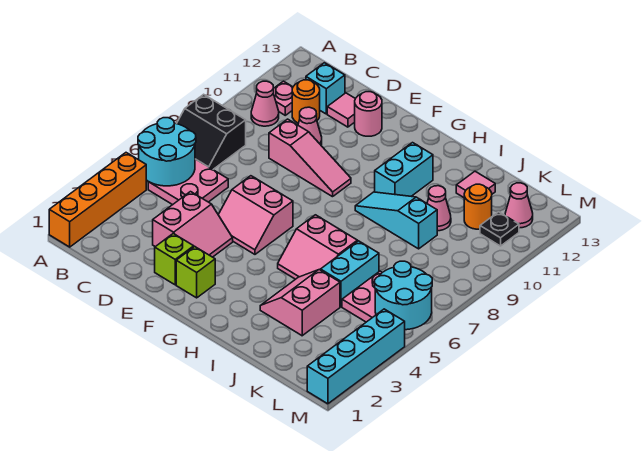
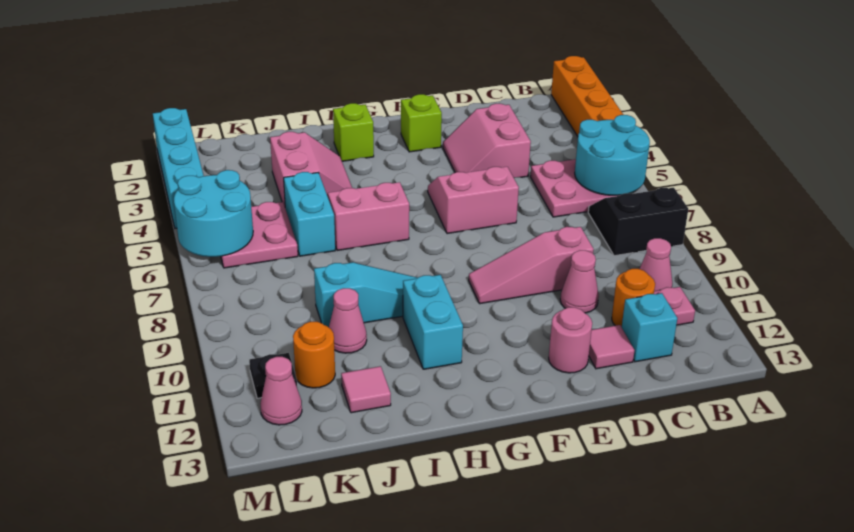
lime 1x1 brick [155,234,194,285] -> lime 1x1 brick moved to [333,103,374,161]

